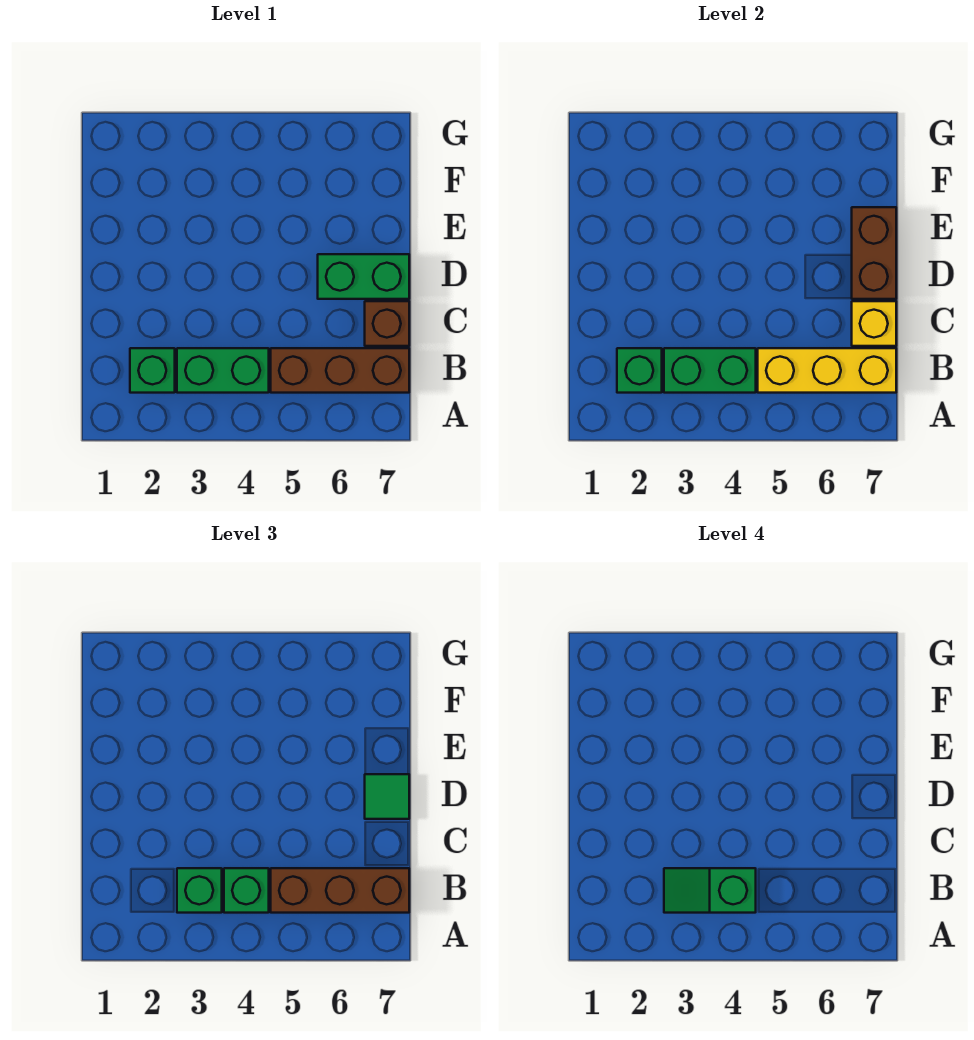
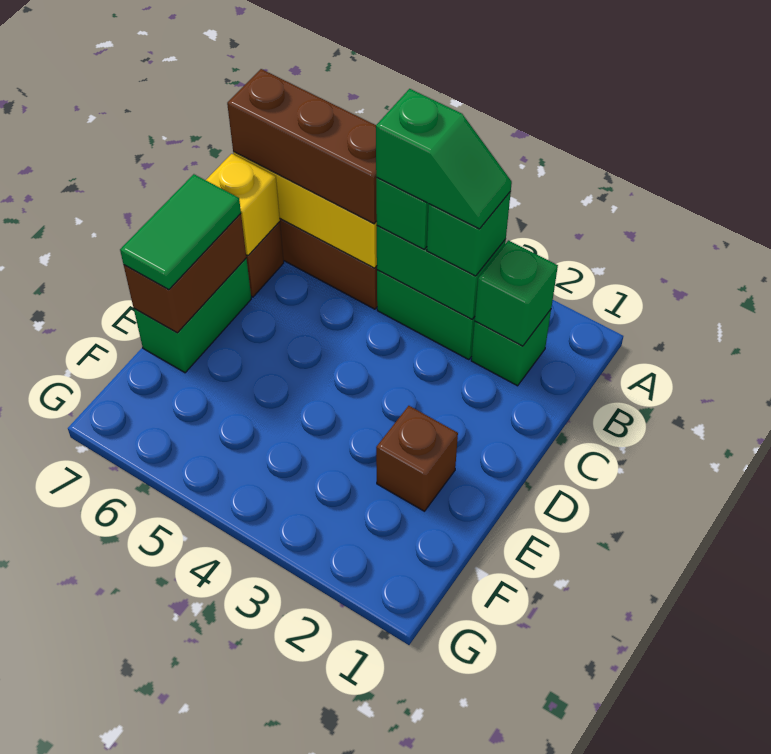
green 1x2 brick [318,254,409,299] -> green 1x2 brick turned to [134,258,251,373]
green 1x1 tile [365,774,409,819] -> green 1x2 tile [120,174,241,290]
none -> brown 1x1 brick [376,406,458,511]

